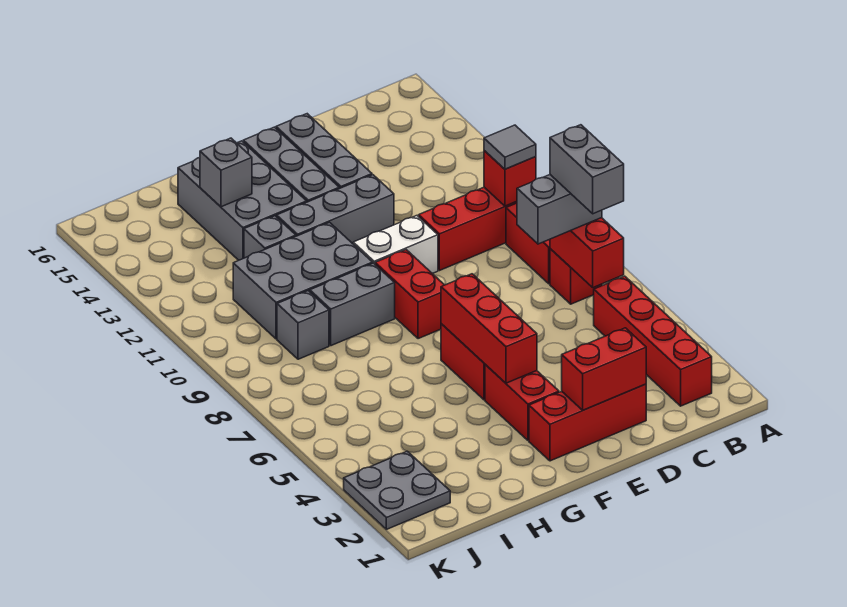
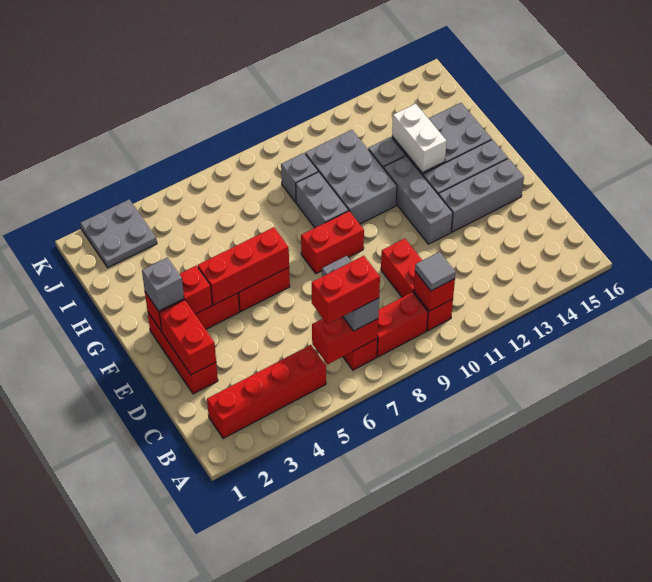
grey 1x2 brick [550,125,624,214] -> red 1x2 brick [312,256,380,324]
white 1x2 brick [353,216,438,274] -> white 1x2 brick moved to [392,104,447,173]
none -> red 1x2 brick [145,266,212,331]
grey 1x1 brick [200,138,252,207] -> grey 1x1 brick moved to [142,258,184,311]

